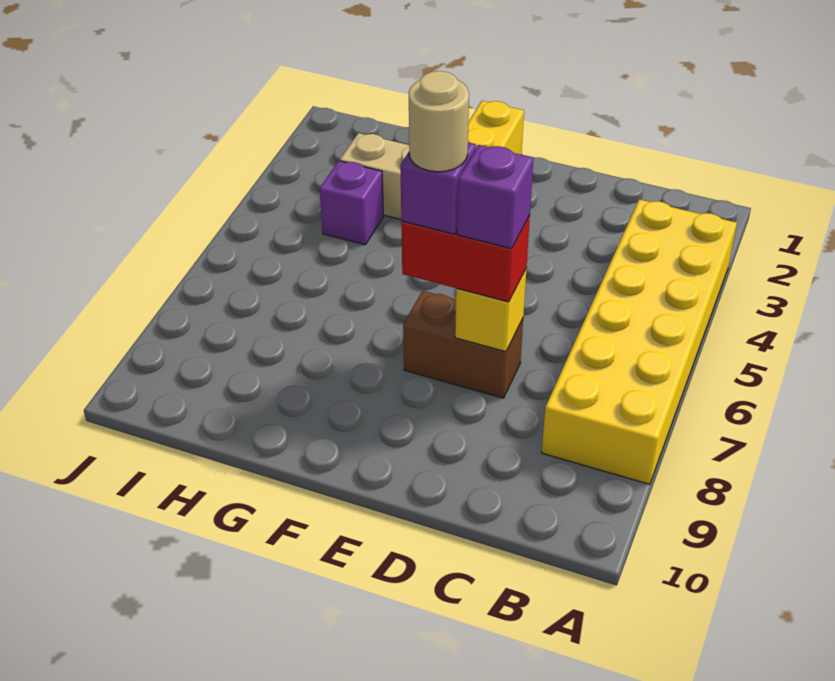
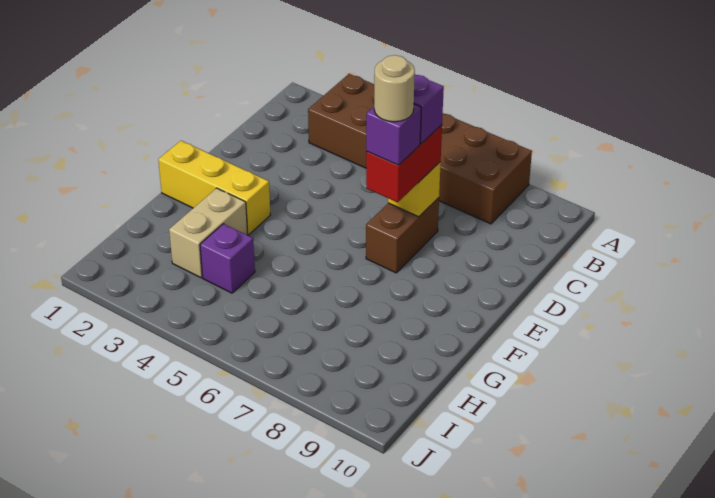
yellow 2x6 brick [542,199,737,484] -> brown 2x6 brick [308,74,532,224]

